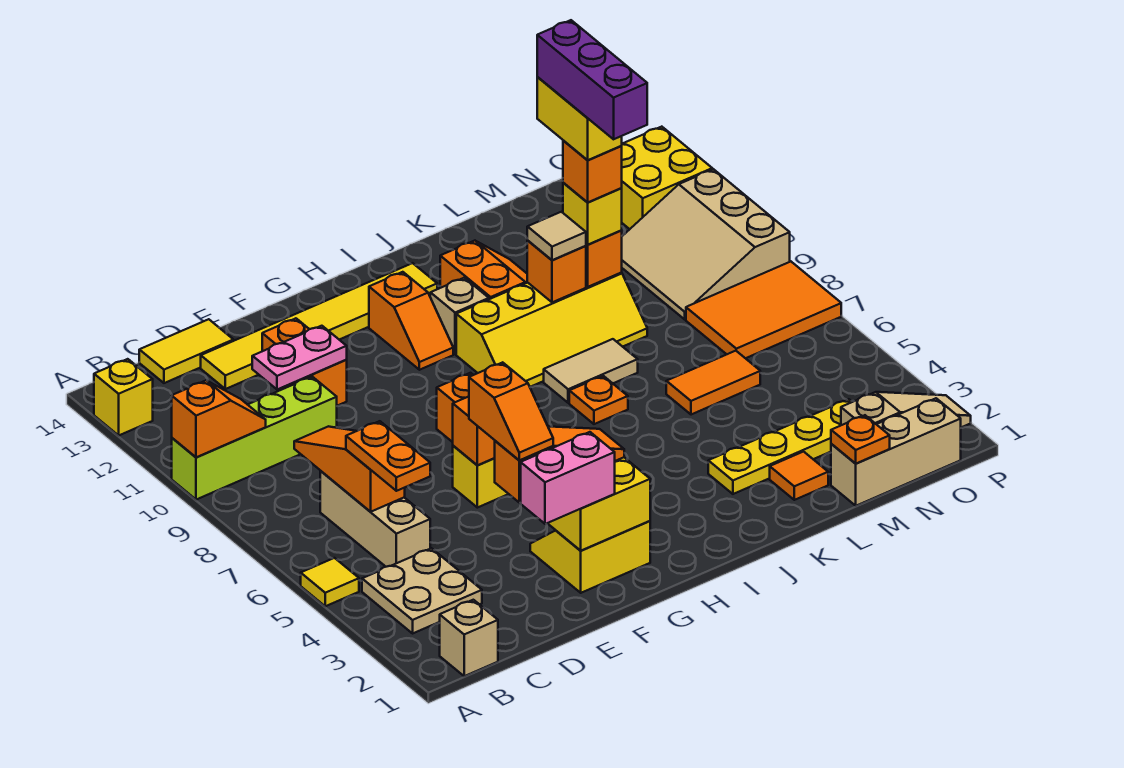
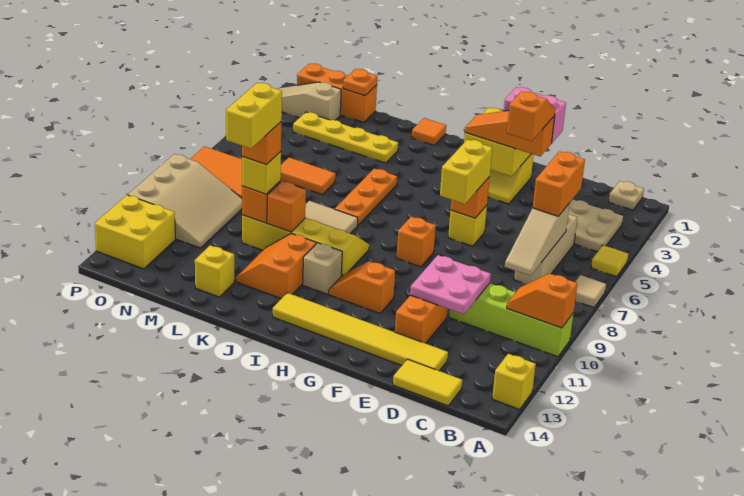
tan 1x1 brick [440,600,498,676] -> tan 1x1 plate [609,181,644,210]
orange 1x2 plate [346,421,430,491] -> orange 1x2 brick [533,151,585,216]
orange 1x3 slope [294,426,405,512] -> tan 1x3 slope [505,203,570,276]
pink 1x2 plate [252,326,347,390] -> pink 2x2 plate [410,255,491,314]
none -> yellow 1x2 brick [440,140,492,204]
orange 1x2 slope [369,272,453,370] -> orange 1x2 slope turned to [329,261,395,313]
orange 1x1 plate [569,376,628,424] -> orange 1x3 plate [335,169,397,225]
tan 1x1 tile [527,212,586,260] -> tan 1x1 tile moved to [575,275,606,308]
orange 1x1 tile [770,452,828,500] -> orange 1x1 tile moved to [412,118,446,145]
purple 1x3 brick [537,20,647,139] -> none
none -> yellow 1x1 brick [195,245,234,297]
tan 1x3 brick [831,398,961,506] -> orange 1x3 brick [297,63,377,123]

